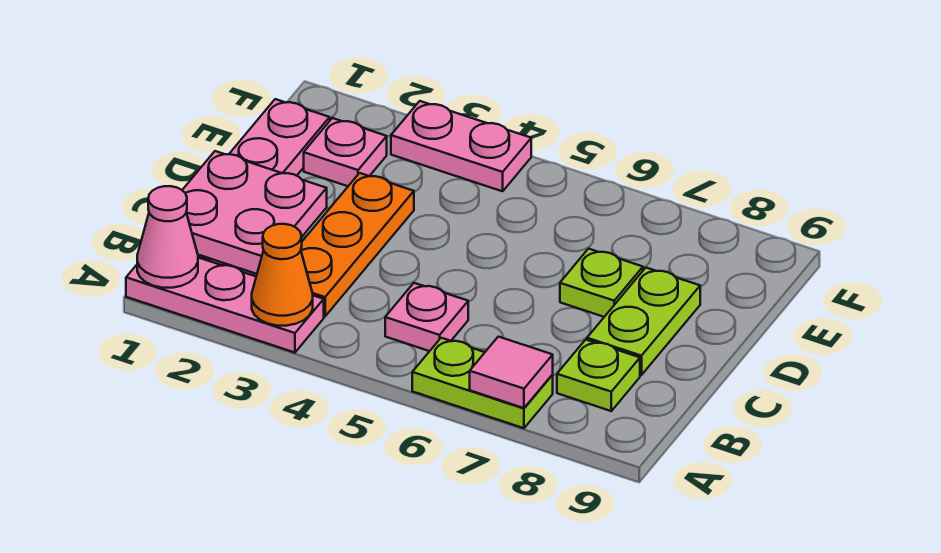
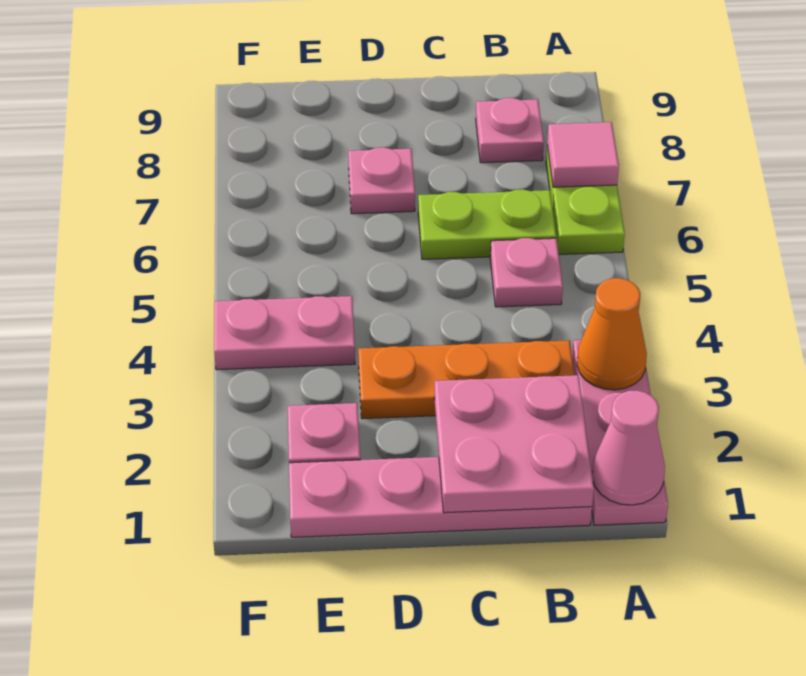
lime 1x1 plate [557,340,640,411] -> pink 1x1 plate [476,98,544,163]
lime 1x2 plate [587,268,700,375] -> lime 1x2 plate moved to [418,189,556,259]
lime 1x1 plate [560,249,643,317] -> pink 1x1 plate [348,147,415,214]
pink 1x2 plate [391,101,531,191] -> pink 1x2 plate turned to [214,296,355,370]

